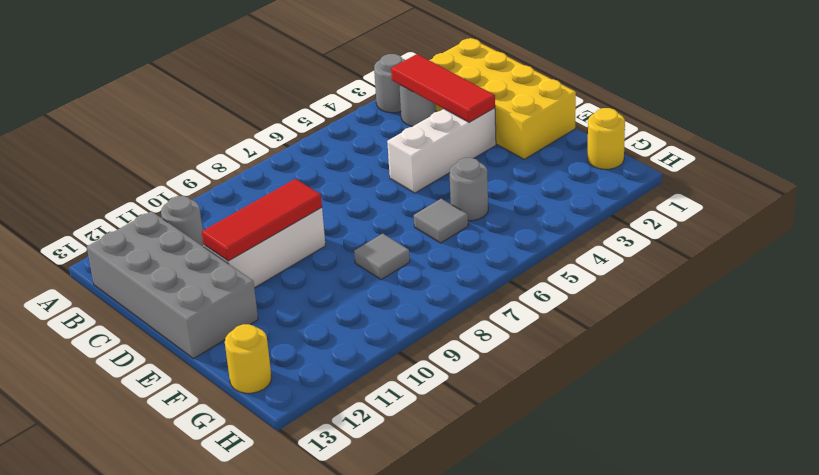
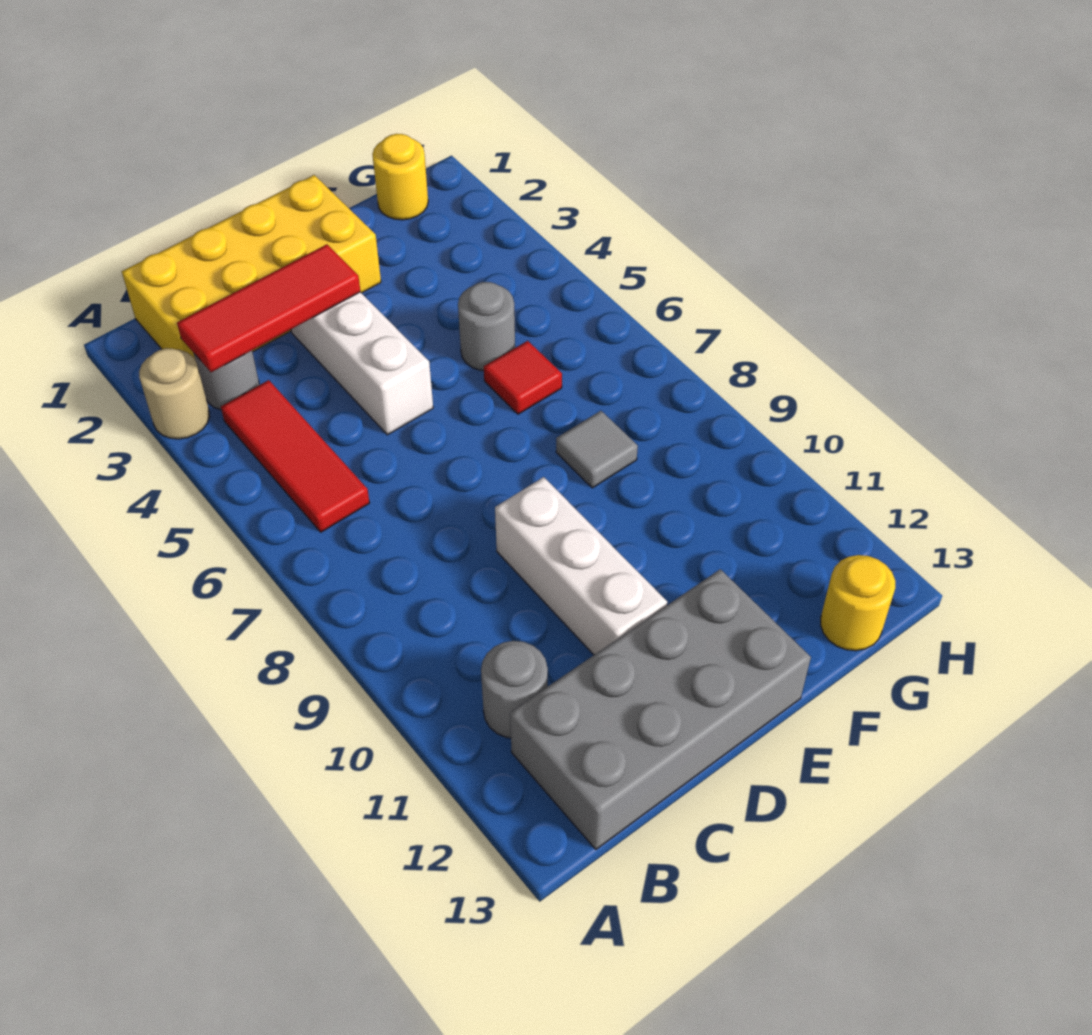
grey 1x1 round brick [374,54,405,113] -> tan 1x1 round brick [139,348,210,439]
red 1x3 tile [202,179,322,261] -> red 1x3 tile moved to [221,380,369,532]
grey 1x1 tile [414,199,468,243] -> red 1x1 tile [484,341,562,414]

